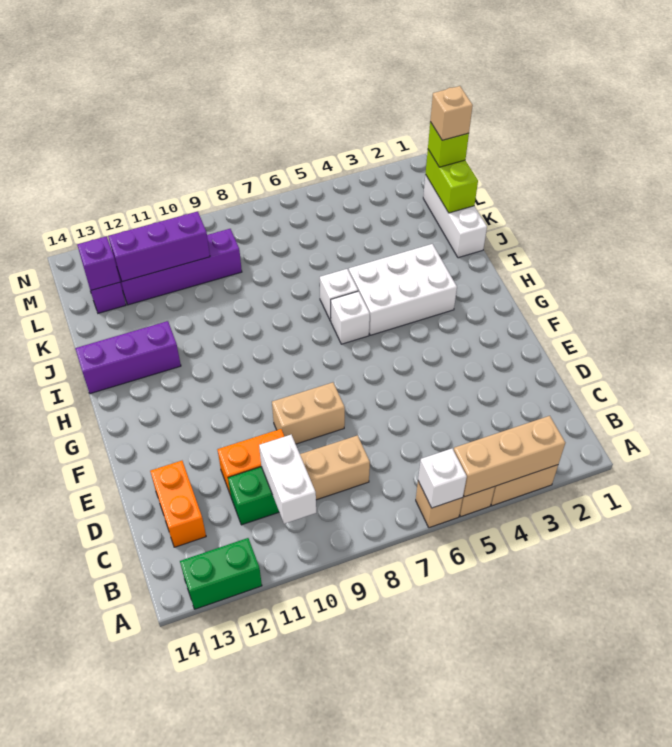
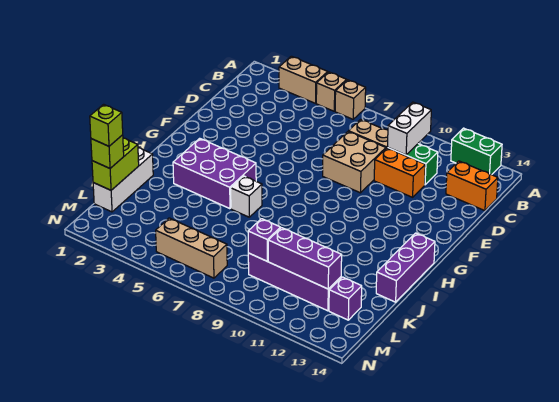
tan 1x3 brick [454,416,565,497] -> tan 1x3 brick moved to [156,218,227,278]
white 1x1 brick [418,449,467,508] -> none
orange 1x2 brick [150,461,206,547] -> orange 1x2 brick turned to [446,161,498,211]
tan 1x2 brick [272,383,345,444] -> tan 2x2 brick [323,131,386,193]
white 2x3 brick [349,244,457,335] -> purple 2x3 brick [173,138,256,209]
white 1x1 brick [331,291,370,344] -> none
purple 1x3 brick [75,321,181,394] -> purple 1x3 brick turned to [376,233,435,302]
tan 1x1 brick [430,86,473,140] -> lime 1x1 brick [90,104,123,146]
purple 1x1 brick [77,236,120,290] -> purple 1x1 brick moved to [248,219,281,261]

